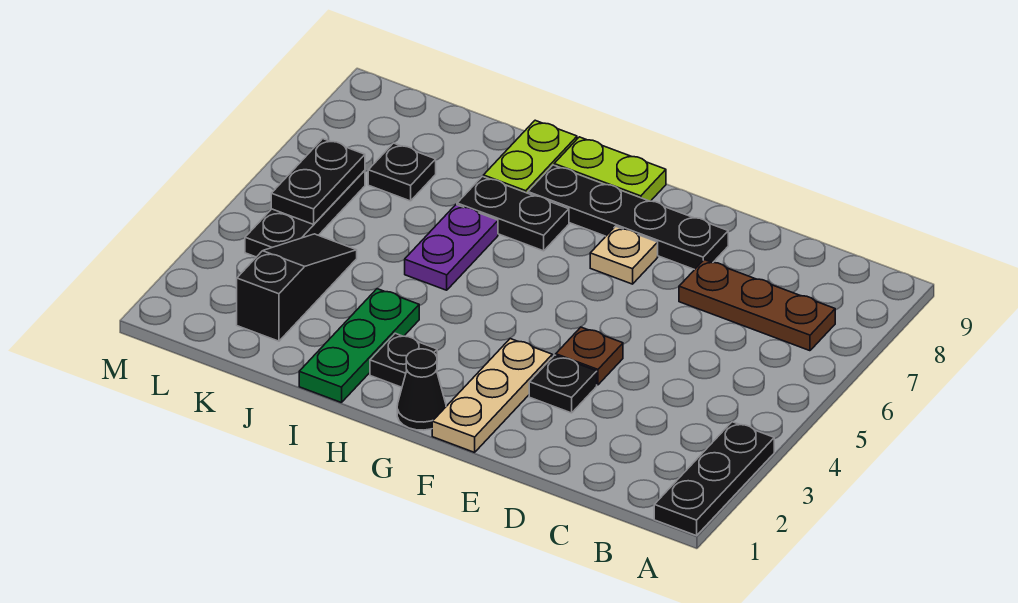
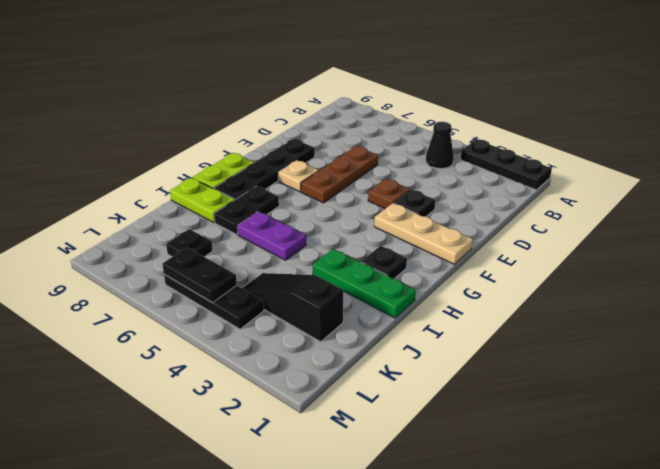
brown 1x3 plate [679,260,835,351] -> brown 1x3 plate moved to [301,146,378,203]
black 1x1 cone [397,349,446,430] -> black 1x1 cone moved to [426,122,454,169]

